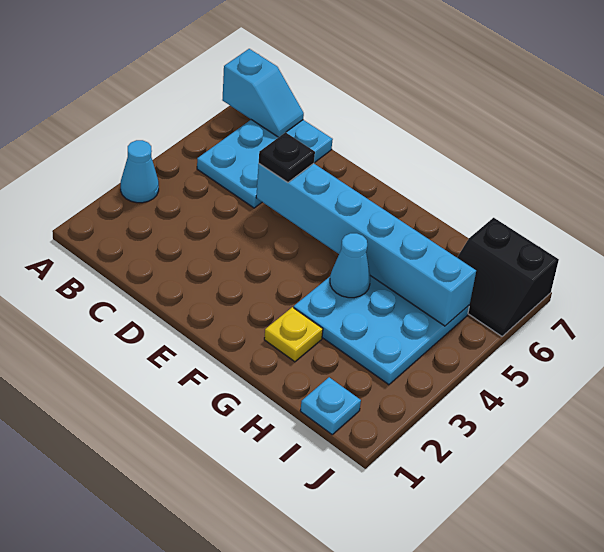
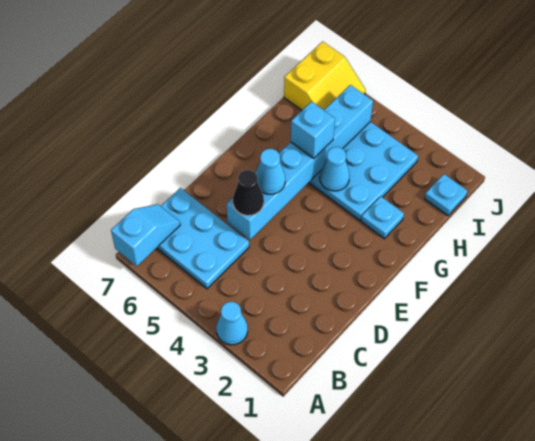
black 1x1 plate [259,132,315,182] -> black 1x1 cone [233,170,264,216]
none -> cyan 1x1 cone [256,149,285,194]
yellow 1x1 plate [264,307,323,362] -> cyan 1x1 plate [361,196,404,239]
none -> cyan 1x1 brick [291,102,335,159]
black 2x2 slope [457,218,559,336] -> yellow 2x2 slope [284,41,366,110]

